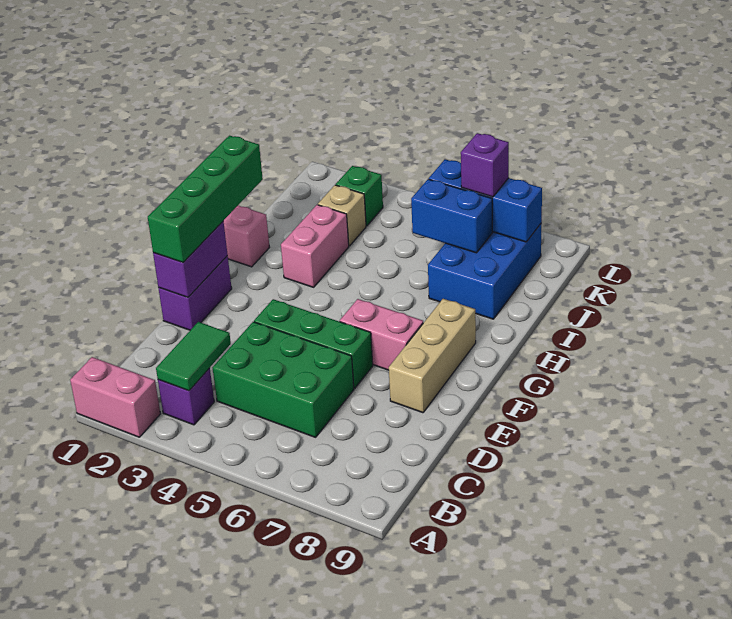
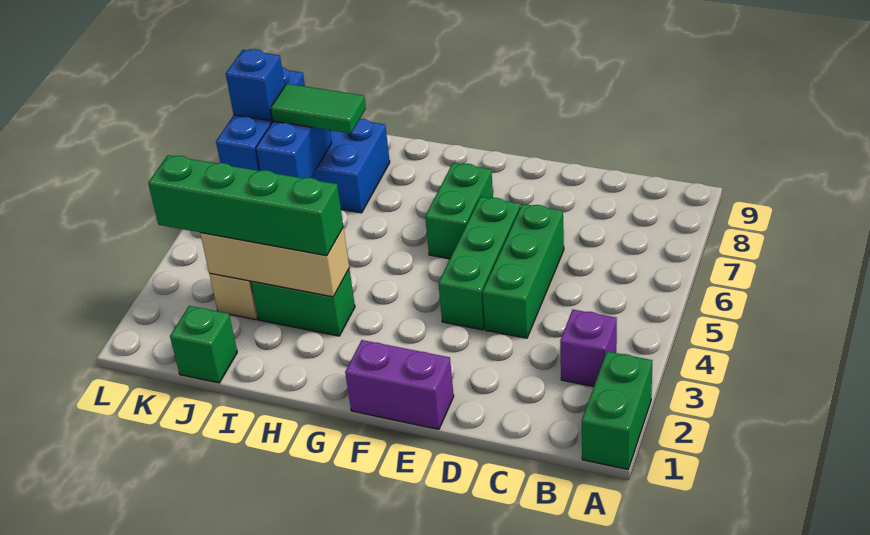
pink 1x2 brick [70,357,160,437] -> green 1x2 brick [582,351,652,469]
green 1x2 tile [156,322,231,391] -> green 1x2 tile moved to [271,84,366,134]
green 2x3 brick [213,322,354,437] -> green 1x3 brick [483,204,564,338]
purple 1x2 brick [153,221,228,297] -> none
green 1x4 brick [148,136,263,262] -> green 1x4 brick moved to [148,155,343,256]
tan 1x3 brick [389,299,476,413] -> tan 1x3 brick moved to [200,228,349,297]
pink 1x2 brick [340,299,423,370] -> green 1x2 brick [425,163,493,259]
pink 1x1 brick [224,206,270,267] -> none
pink 1x2 brick [281,205,349,287] -> green 1x2 brick [251,269,355,336]
green 1x1 brick [336,166,383,226] -> green 1x1 brick moved to [170,306,237,383]
purple 1x1 brick [461,133,509,197] -> blue 1x1 brick [226,49,285,121]

